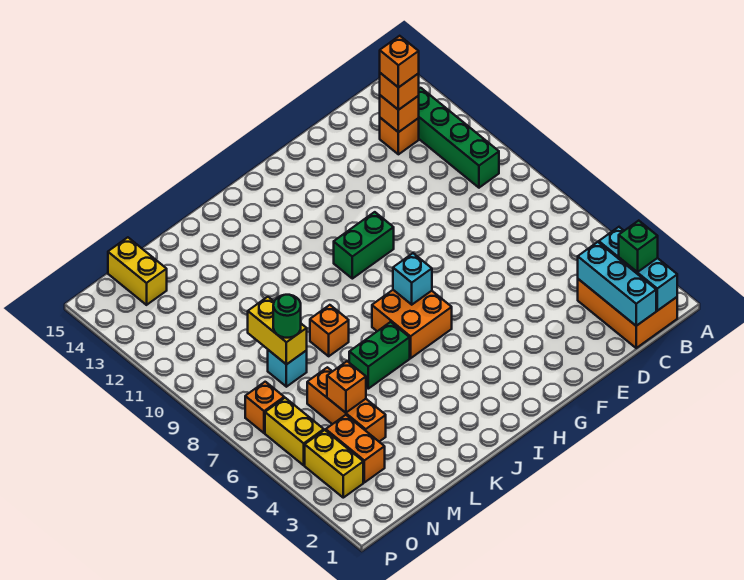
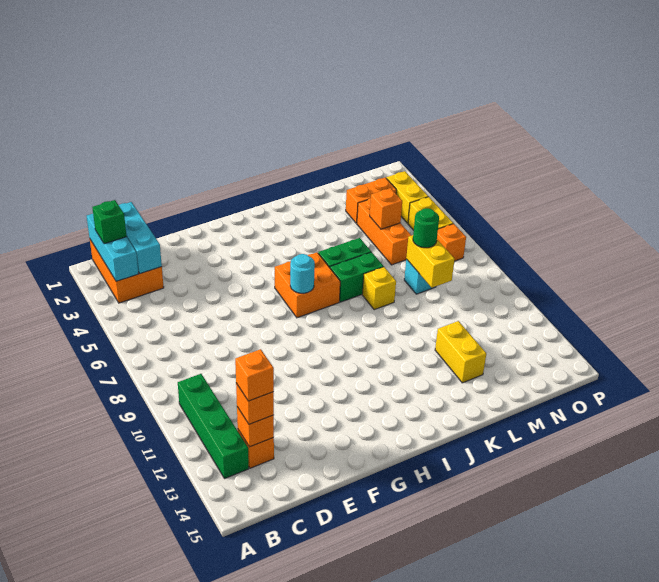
green 1x2 brick [334,212,394,279] -> green 1x2 brick moved to [330,252,384,302]
cyan 1x1 brick [393,253,432,305] -> cyan 1x1 round brick [290,254,315,293]
orange 1x1 brick [310,305,349,356] -> yellow 1x1 brick [362,267,396,310]
orange 1x2 brick [326,415,385,482] -> orange 1x2 brick turned to [346,177,397,223]
yellow 1x2 brick [108,237,167,305] -> yellow 1x2 brick moved to [435,321,486,383]

